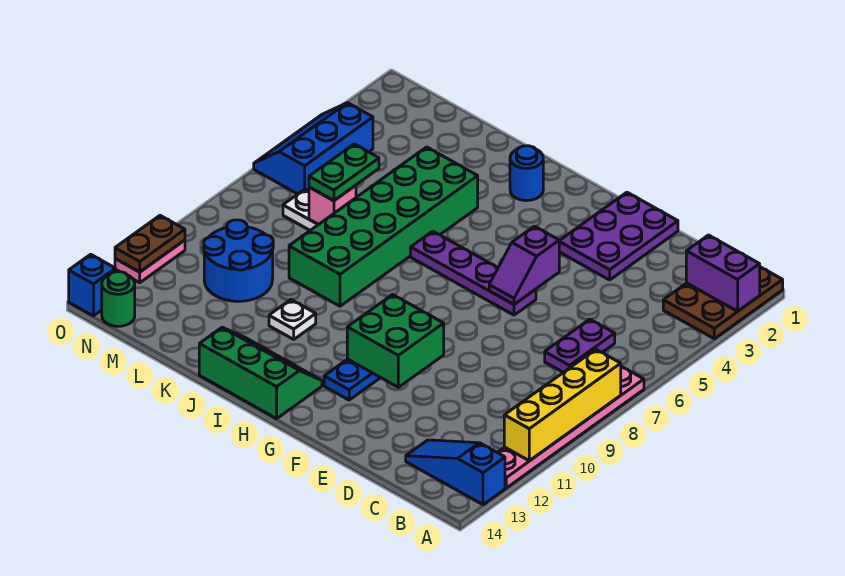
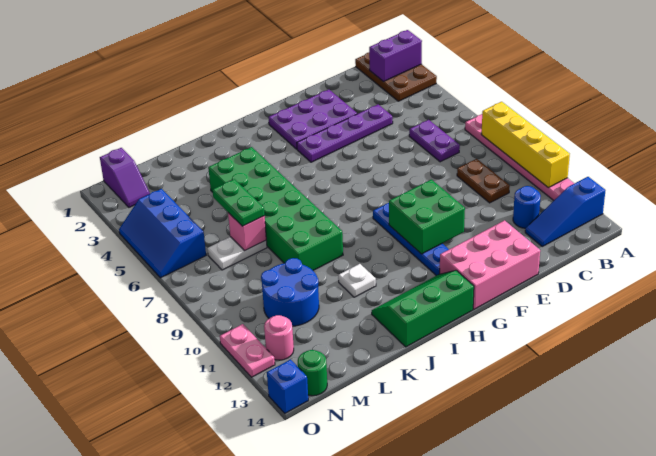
purple 2x3 plate [559,192,678,280] -> purple 2x3 plate turned to [268,90,357,149]
none -> pink 2x3 brick [440,220,540,309]
purple 1x2 slope [489,226,559,304] -> purple 1x2 slope moved to [100,148,150,207]
purple 1x4 plate [411,231,536,315] -> purple 1x4 plate moved to [297,105,393,162]
blue 1x1 round brick [510,146,543,201] -> blue 1x1 round brick moved to [513,186,541,228]
none -> pink 1x1 round brick [264,315,294,360]
brown 1x2 plate [115,216,185,272] -> brown 1x2 plate moved to [457,159,510,203]

